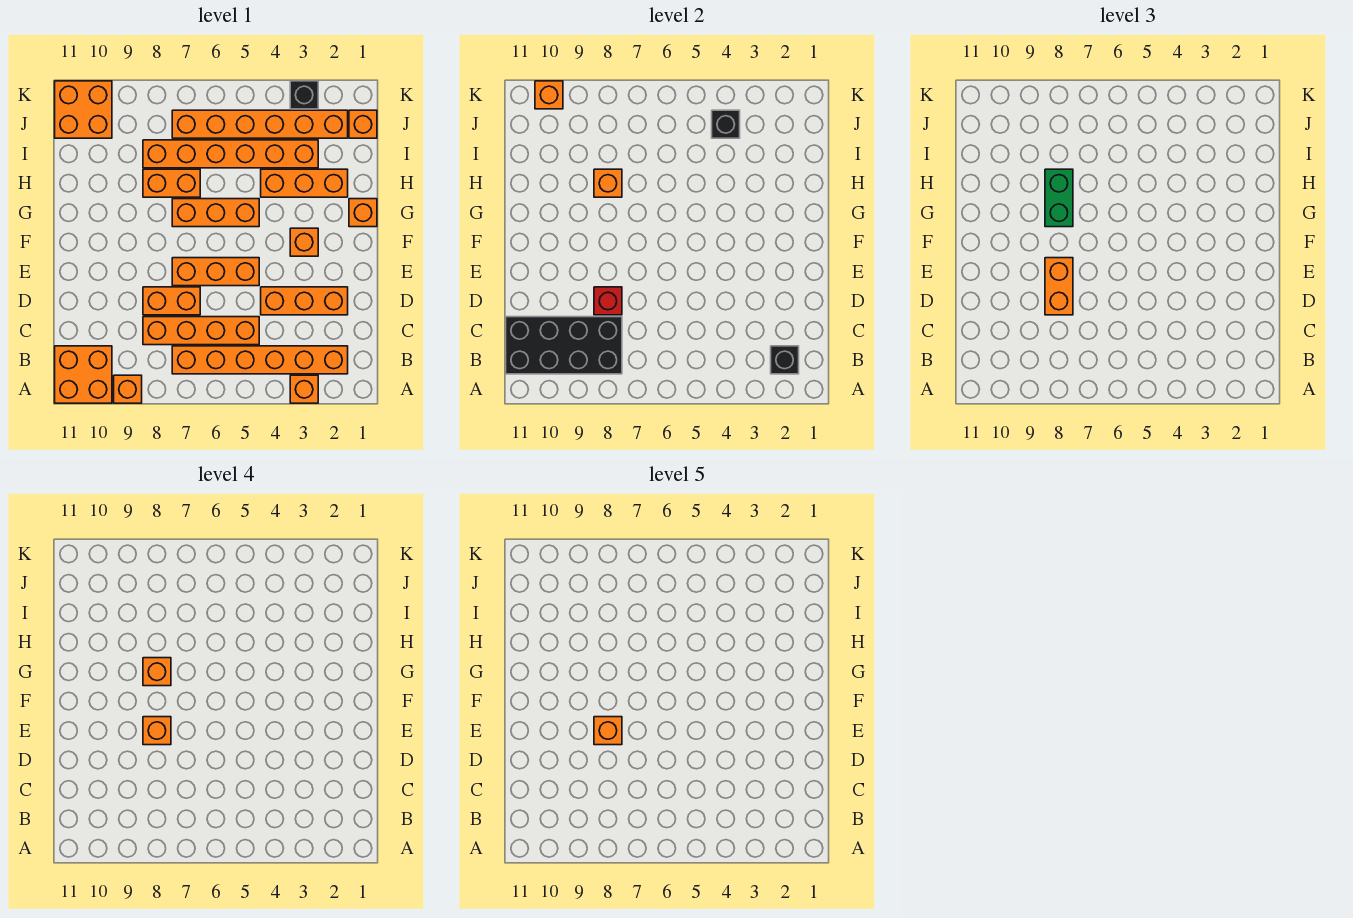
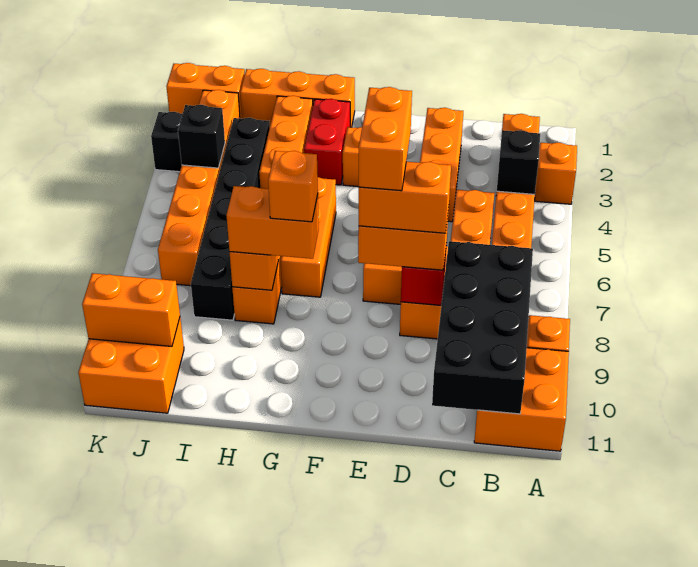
black 1x1 brick [771,346,799,374] -> black 1x1 brick moved to [497,130,540,194]
orange 1x1 brick [143,717,171,745] -> orange 1x2 brick [359,162,451,233]
orange 1x1 brick [594,717,622,745] -> orange 1x2 brick [359,87,412,191]
orange 1x1 brick [349,199,377,227] -> orange 1x3 brick [240,69,355,127]
none -> red 1x2 brick [304,99,350,185]
green 1x2 brick [1045,169,1073,227] -> orange 1x2 brick [226,186,319,259]
orange 1x6 brick [143,140,318,168] -> black 1x6 brick [191,118,270,320]
orange 1x1 brick [349,110,377,138] -> orange 1x2 brick [166,63,245,119]
orange 1x1 brick [535,81,563,109] -> orange 1x2 brick [82,273,180,346]

